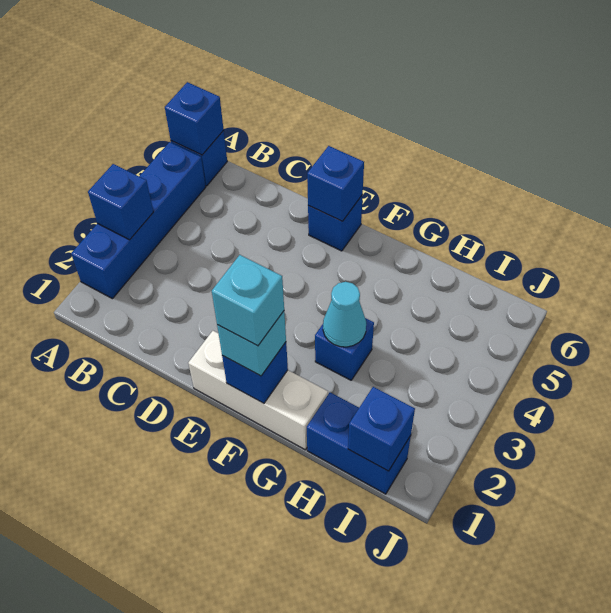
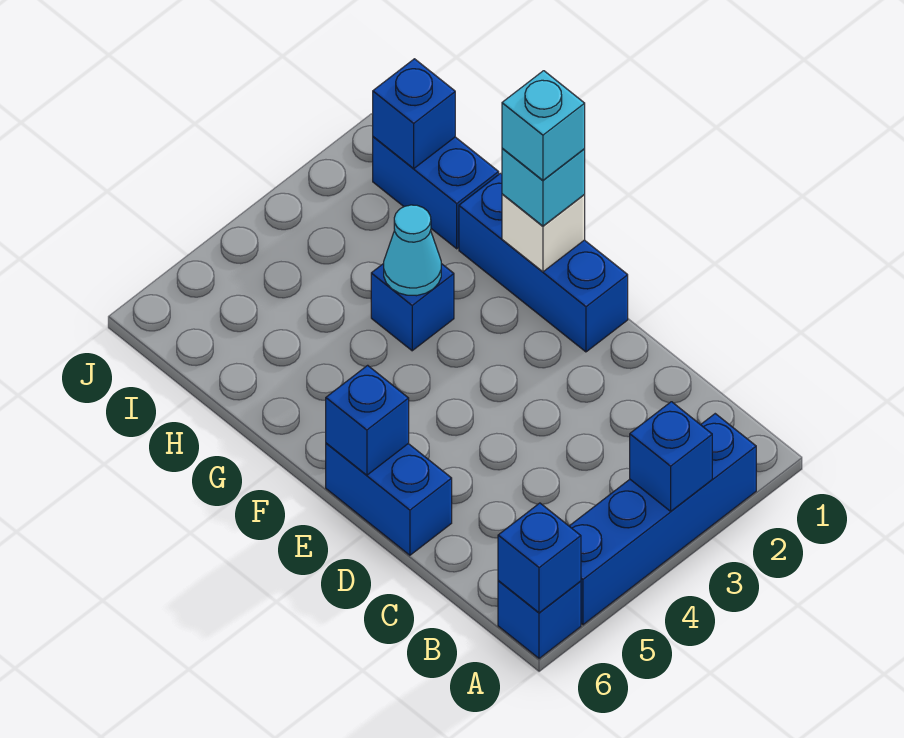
white 1x3 brick [188,331,328,450] -> blue 1x3 brick [459,173,628,352]
blue 1x1 brick [308,195,363,251] -> blue 1x2 brick [326,443,452,555]
blue 1x1 brick [222,342,288,403] -> white 1x1 brick [502,194,585,272]

